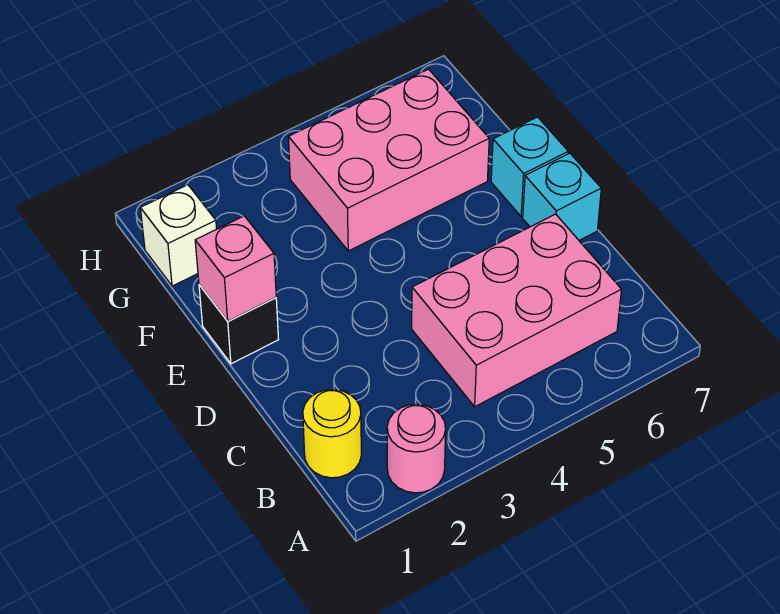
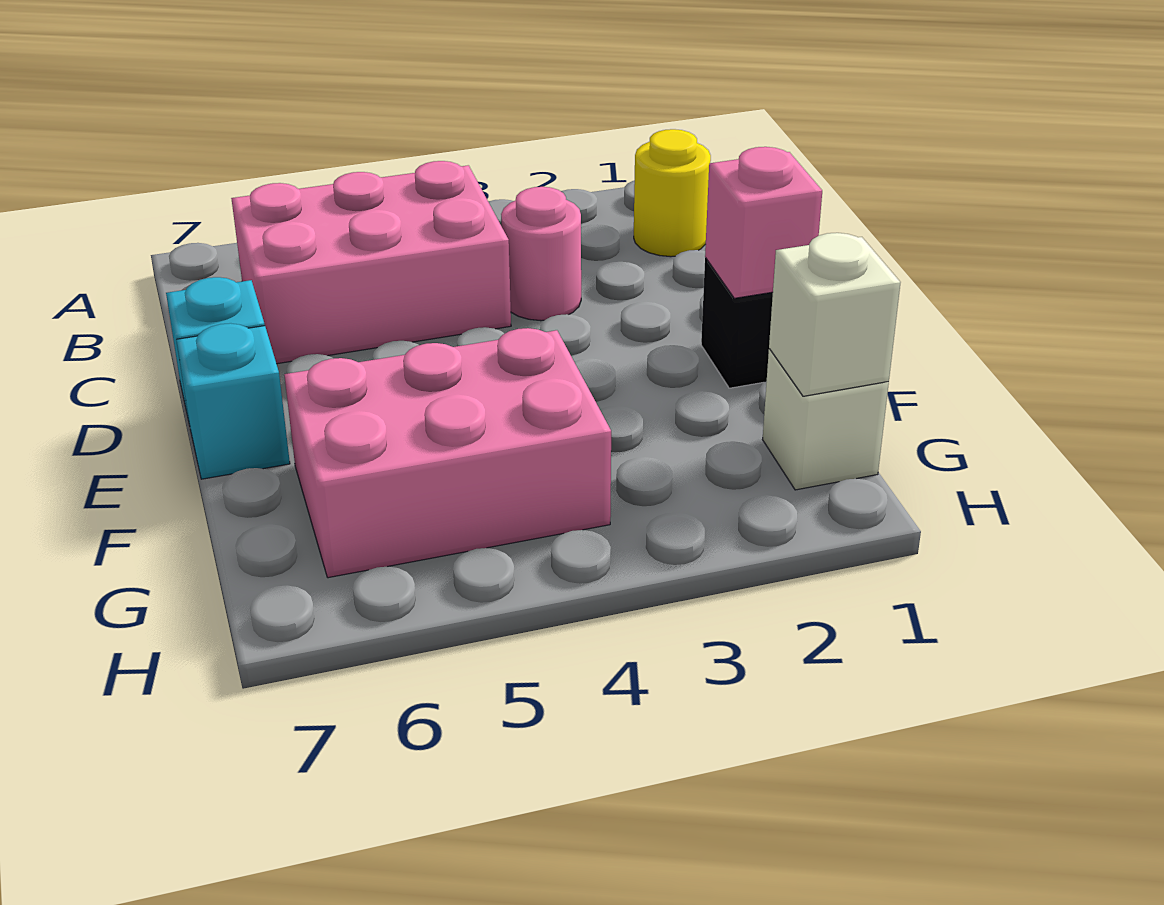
pink 1x1 round brick [387,404,446,493] -> pink 1x1 round brick moved to [501,187,581,321]
none -> white 1x1 brick [769,233,901,396]

